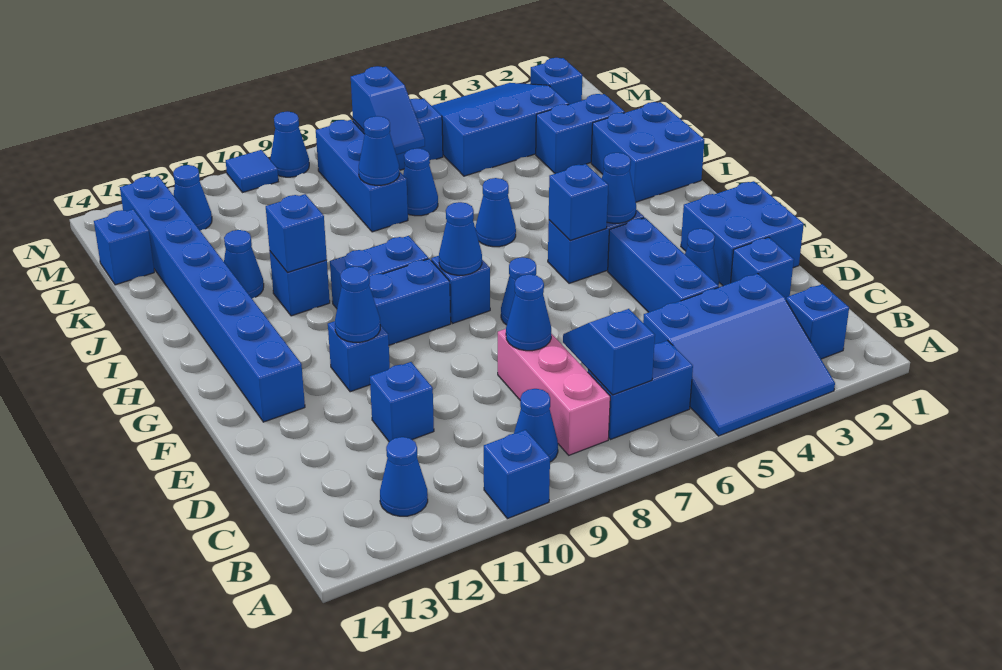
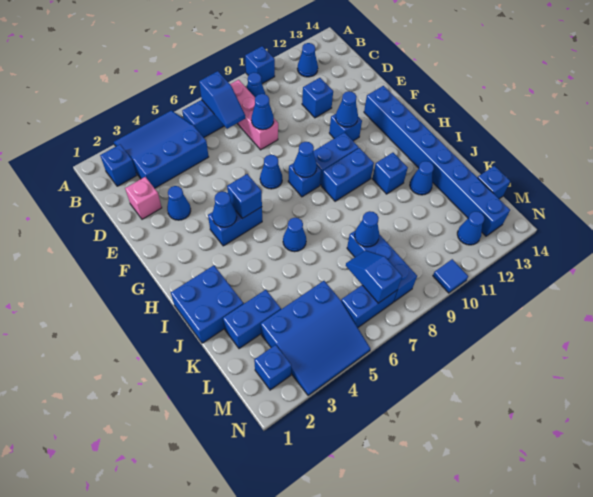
blue 1x1 brick [731,237,794,299] -> pink 1x1 brick [125,177,162,219]
blue 1x3 brick [608,218,719,312] -> none
blue 2x2 brick [681,181,804,286] -> none
blue 1x1 brick [266,194,327,272] -> none
blue 1x1 cone [403,148,438,216] -> none
blue 1x1 cone [270,111,309,177] -> none

